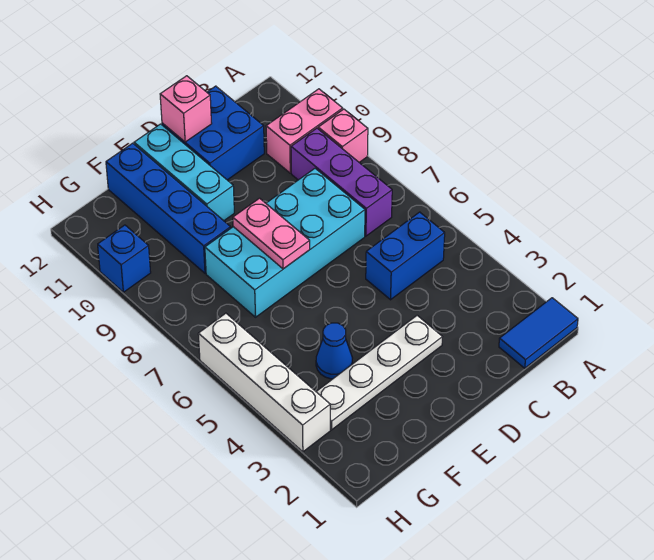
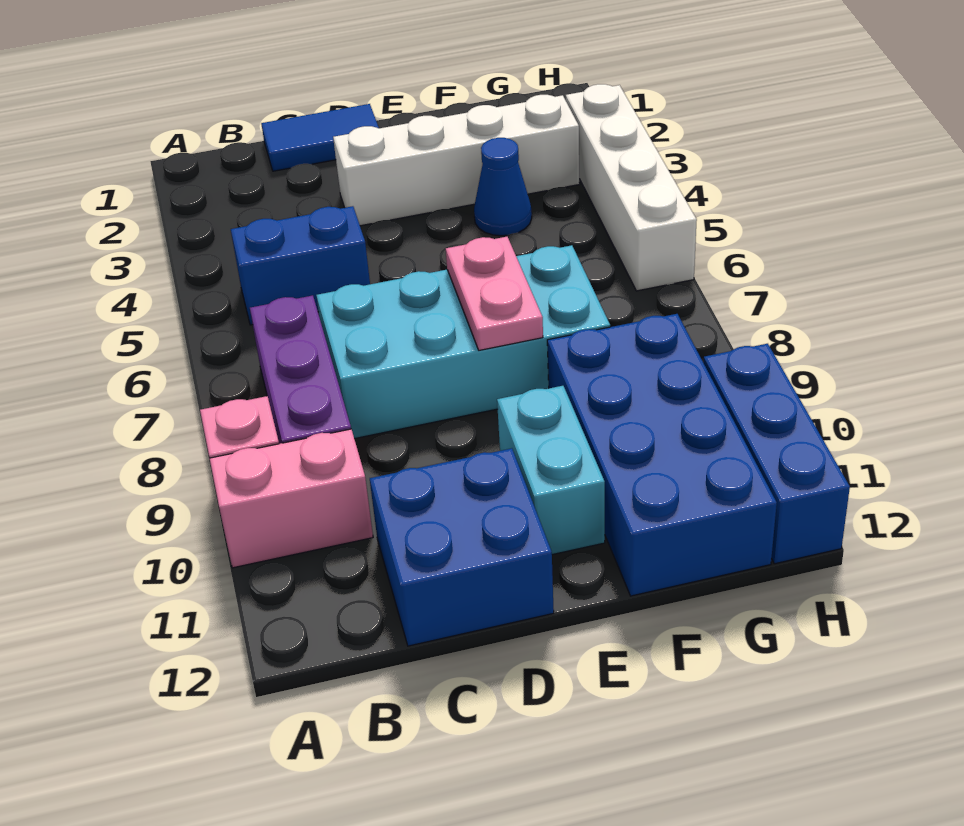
blue 1x2 tile [499,298,578,368] -> blue 1x2 tile moved to [261,104,379,171]
white 1x4 plate [316,316,442,430] -> white 1x4 brick [333,95,580,226]
pink 1x1 brick [160,76,212,142] -> none
cyan 1x3 brick [134,124,234,221] -> cyan 1x2 brick [497,386,605,555]
blue 1x4 brick [106,143,231,273] -> blue 2x4 brick [547,314,777,596]
blue 1x1 brick [98,225,151,292] -> blue 1x3 brick [703,344,850,564]

